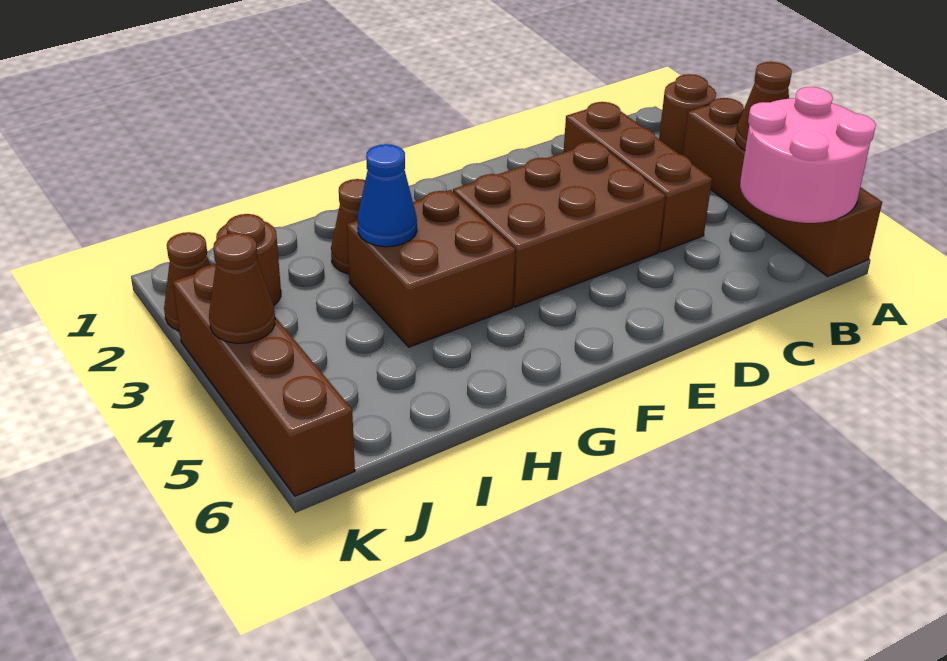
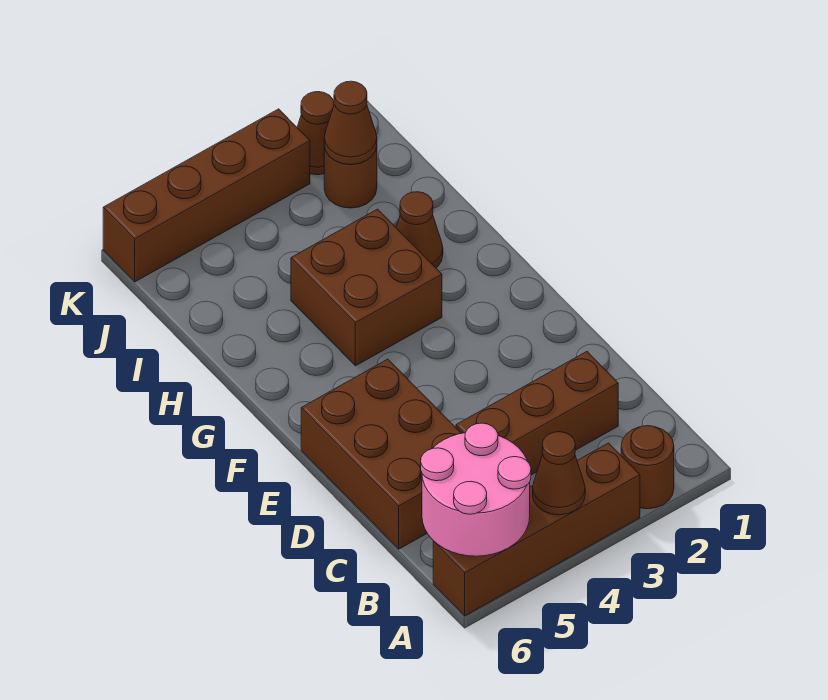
brown 2x3 brick [453,142,665,307] -> brown 2x3 brick moved to [301,359,461,549]
blue 1x1 cone [357,144,417,247] -> none
brown 1x1 cone [209,233,275,343] -> brown 1x1 cone moved to [324,81,377,164]

